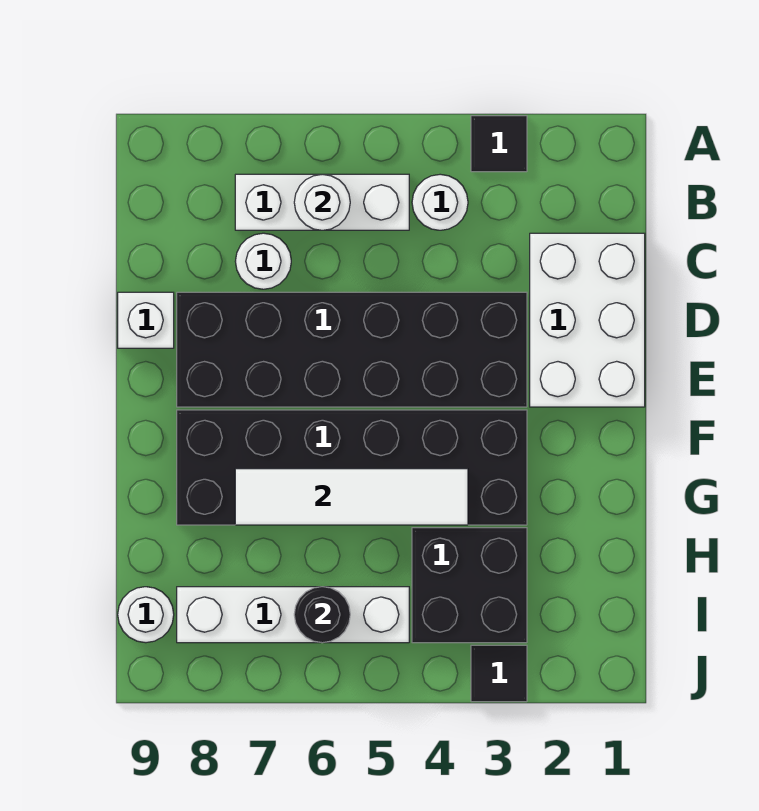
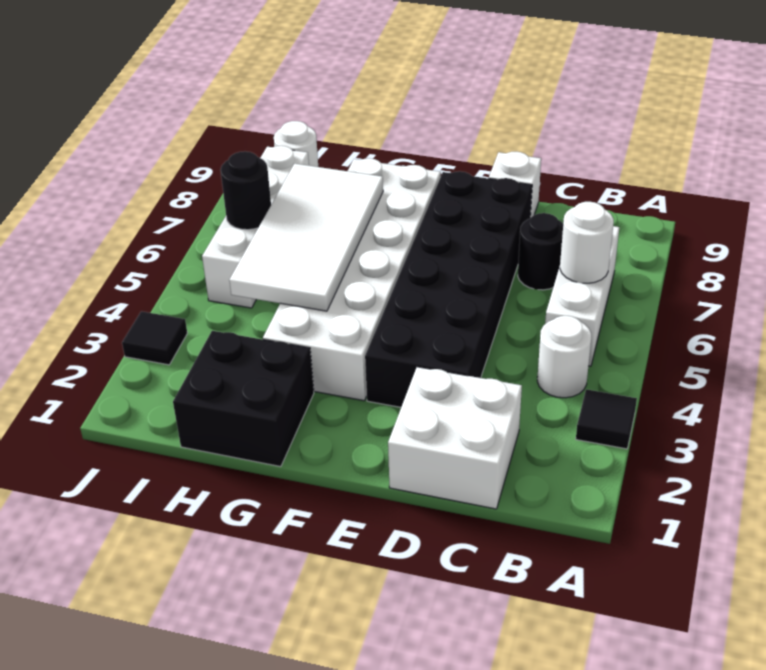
white 2x3 brick [530,233,645,407] -> white 2x2 brick [388,367,522,509]
white 1x1 round brick [235,233,291,289] -> black 1x1 round brick [518,213,563,290]
black 2x6 brick [177,410,527,525] -> white 2x6 brick [263,158,441,401]
white 1x4 tile [235,469,468,525] -> white 2x4 tile [229,164,383,311]
black 2x2 brick [412,528,527,643] -> black 2x2 brick moved to [173,331,314,467]

